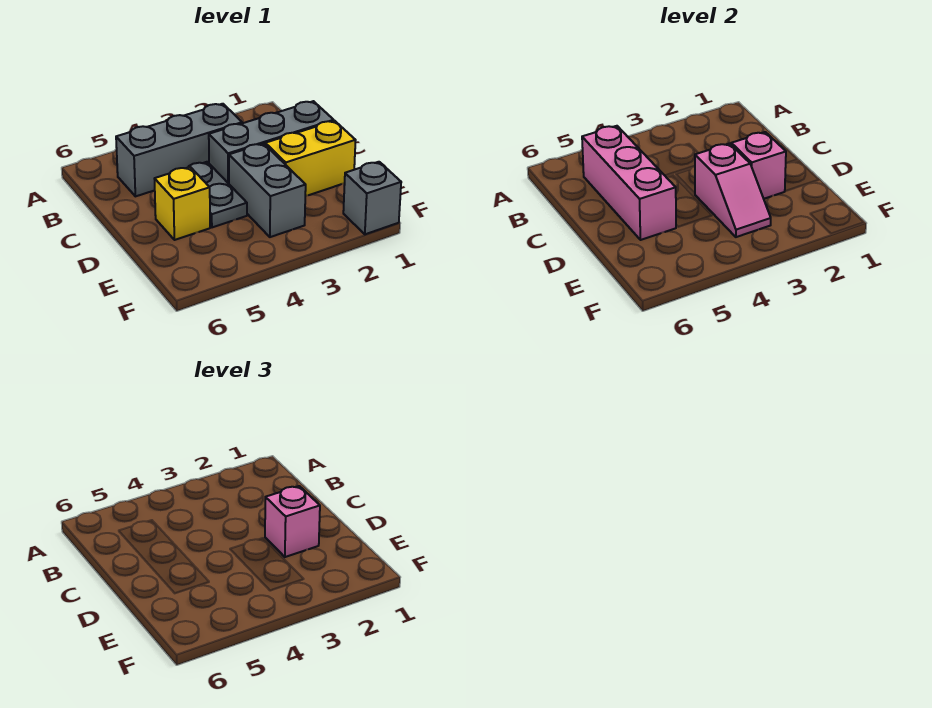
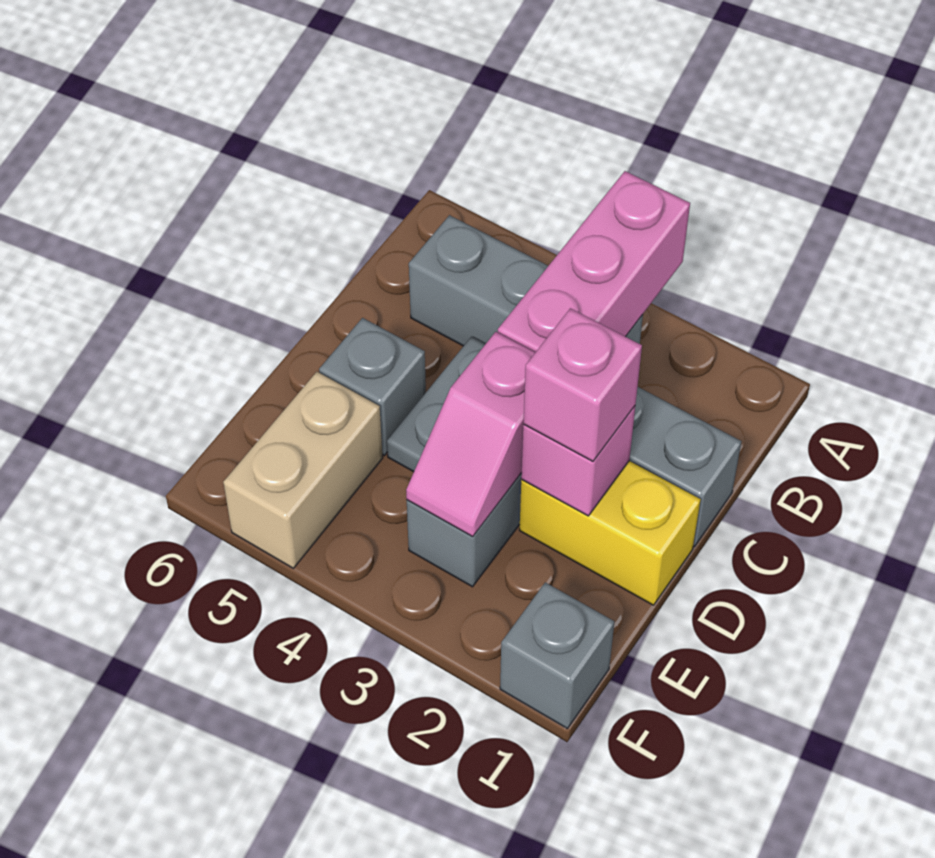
pink 1x3 brick [582,126,676,240] -> pink 1x3 brick moved to [498,171,690,352]
yellow 1x1 brick [155,167,210,240] -> grey 1x1 brick [319,318,426,455]
none -> tan 1x2 brick [223,372,383,568]

